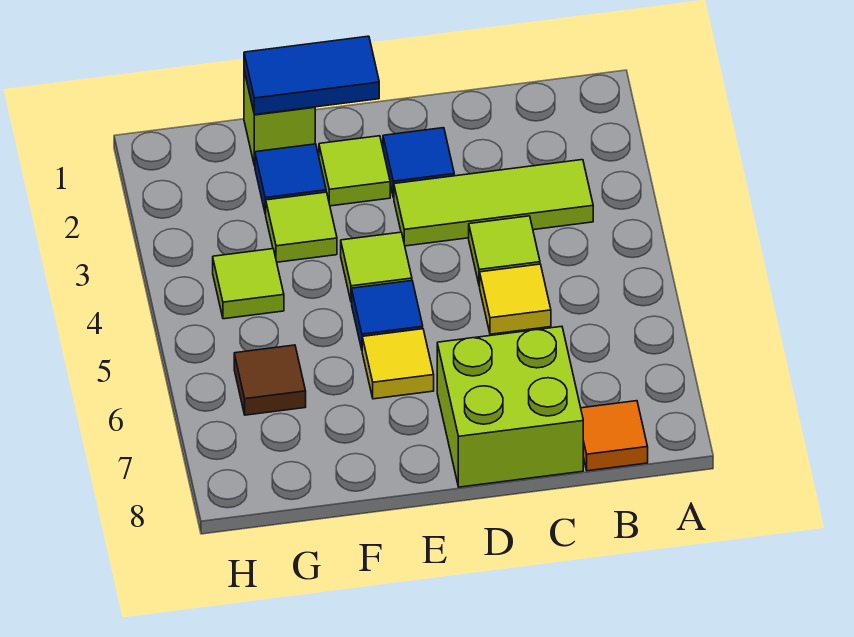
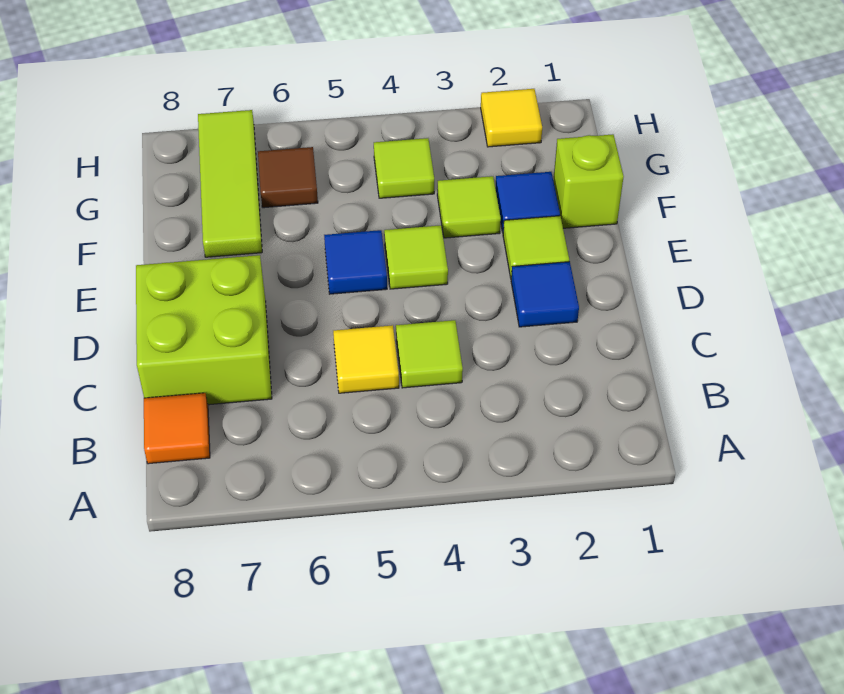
lime 1x3 tile [394,160,593,246] -> lime 1x3 tile moved to [198,110,262,257]
blue 1x2 tile [244,36,379,115] -> none
yellow 1x1 tile [362,329,434,399] -> yellow 1x1 tile moved to [481,89,542,147]

